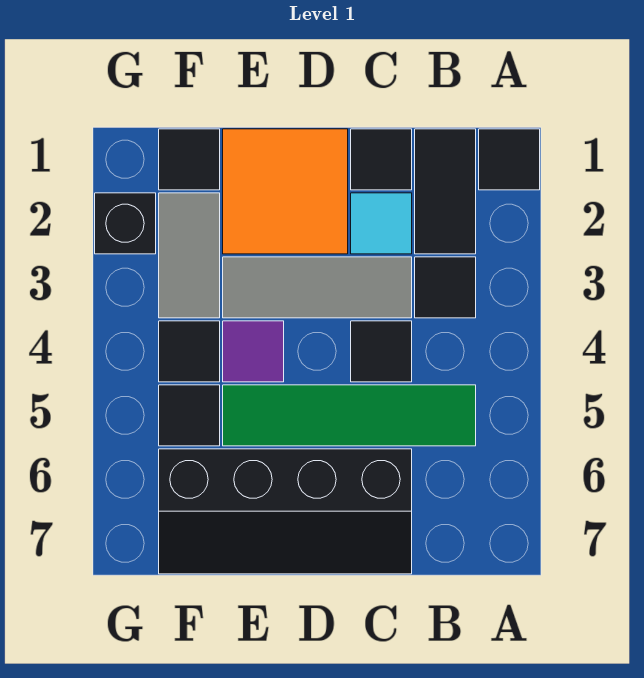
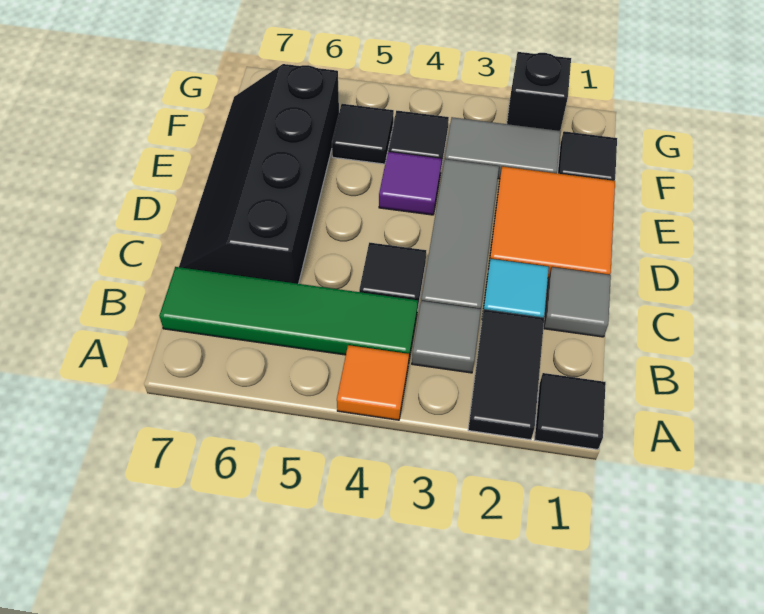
none -> orange 1x1 tile [337,345,409,420]
black 1x2 tile [415,129,476,254] -> black 1x2 tile turned to [468,309,544,440]
black 1x1 tile [415,257,476,318] -> grey 1x1 tile [412,301,481,373]
green 1x4 tile [223,385,476,446] -> green 1x4 tile turned to [159,267,418,364]
black 1x1 tile [351,129,412,190] -> grey 1x1 tile [544,267,611,337]

